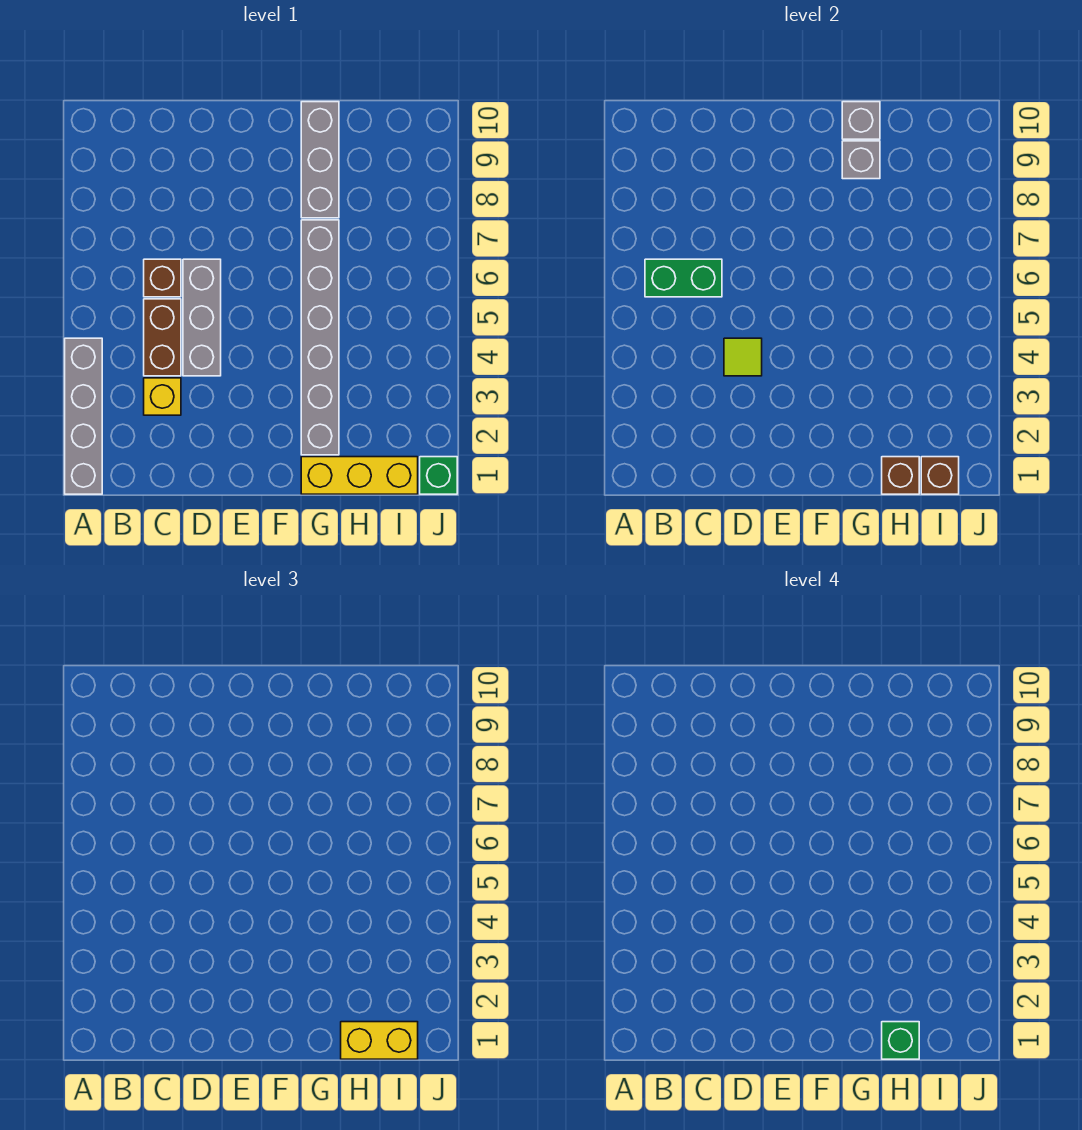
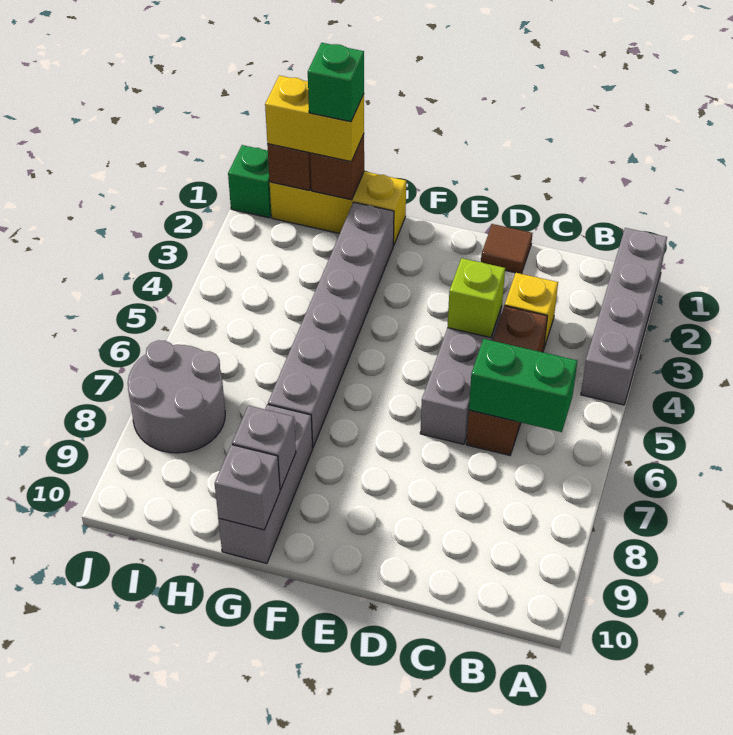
none -> brown 1x1 tile [481,224,533,274]
lime 1x1 tile [724,338,762,376] -> lime 1x1 brick [447,258,505,338]
none -> grey 2x2 round brick [128,340,225,453]

